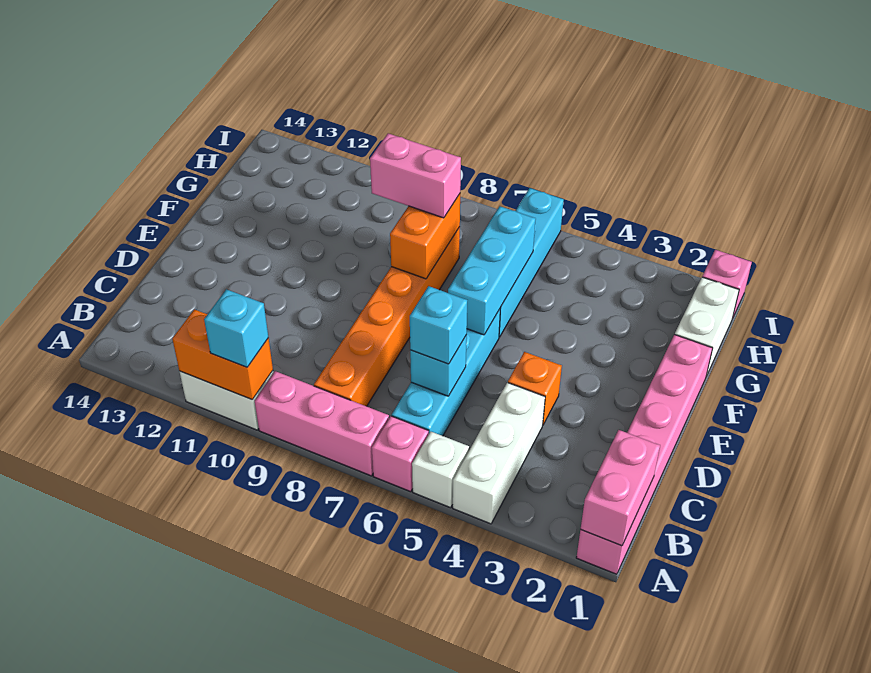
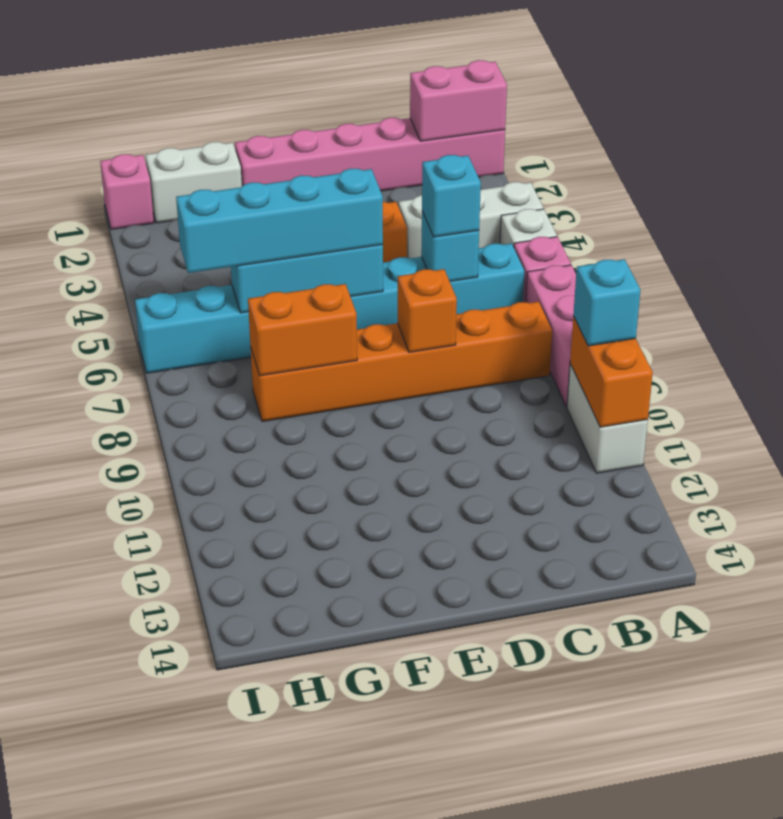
none -> orange 1x1 brick [398,269,457,352]
none -> cyan 1x4 brick [176,169,383,273]
pink 1x2 brick [370,133,461,218] -> none

